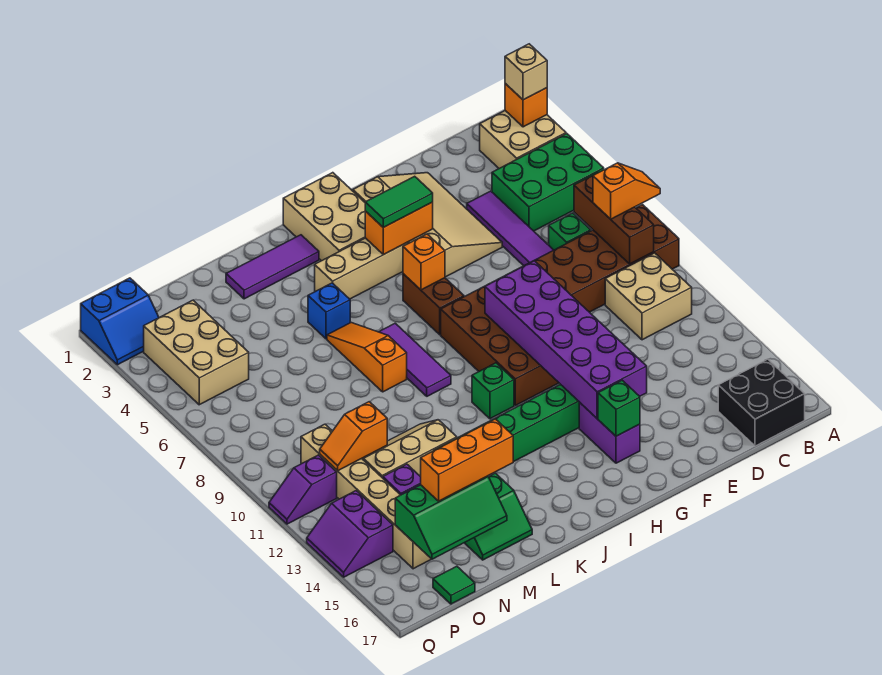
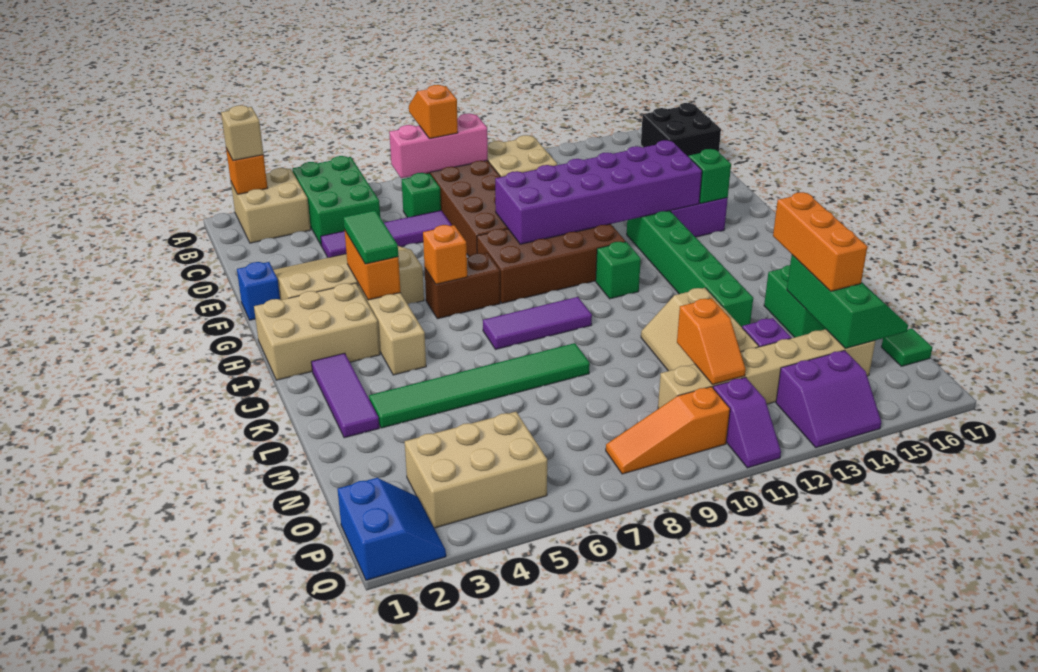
brown 1x3 brick [574,174,654,264] -> pink 1x3 brick [389,113,488,178]
blue 1x1 brick [308,283,350,339] -> blue 1x1 brick moved to [237,262,280,320]
orange 1x3 slope [327,323,407,392] -> orange 1x3 slope moved to [606,387,730,474]
none -> green 1x6 tile [369,343,590,428]

